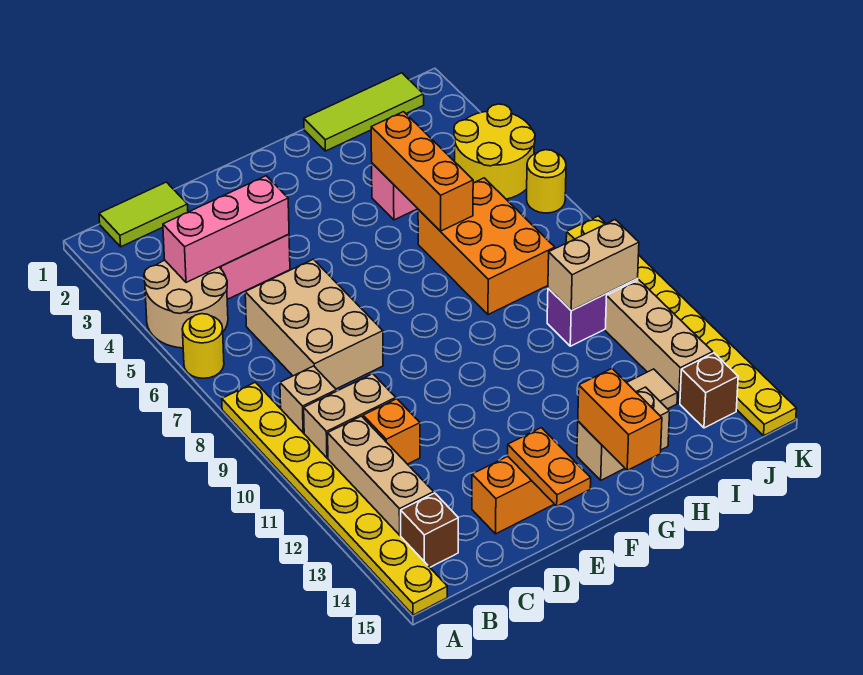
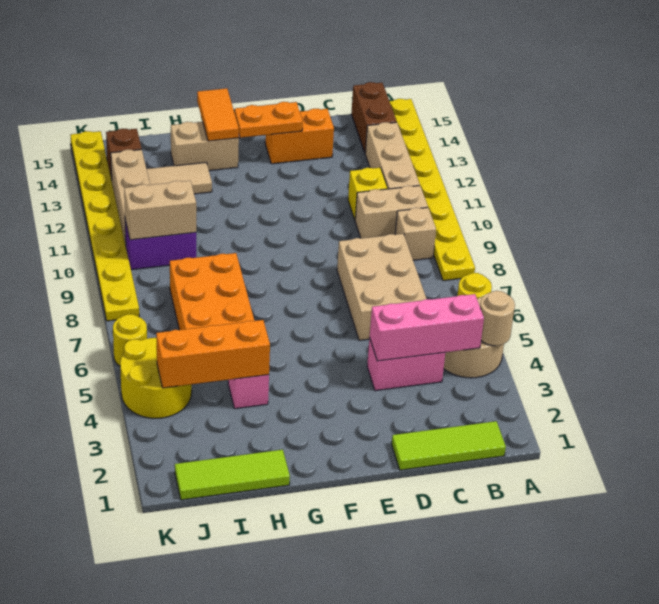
none -> tan 1x1 round brick [480,291,515,346]
lime 1x2 tile [99,182,188,247] -> lime 1x3 tile [392,421,506,470]
brown 1x1 brick [401,493,458,567] -> brown 1x2 brick [351,82,397,152]
orange 1x1 brick [363,399,420,464] -> yellow 1x1 brick [348,168,388,220]
orange 1x2 plate [508,428,591,506] -> orange 1x2 plate turned to [235,102,303,138]
orange 1x2 brick [578,369,662,470] -> orange 1x2 tile [197,88,239,141]
orange 1x3 brick [371,112,473,231] -> orange 1x3 brick turned to [156,320,270,388]

